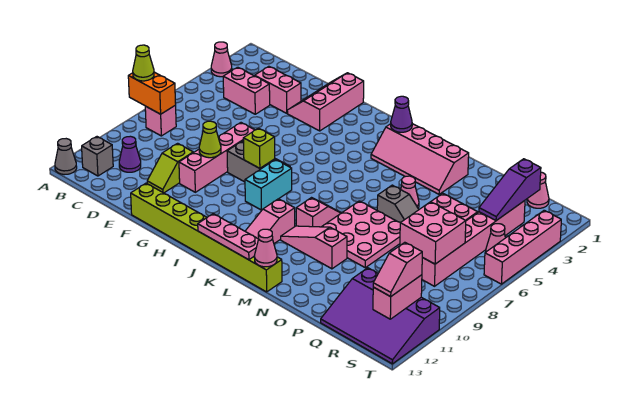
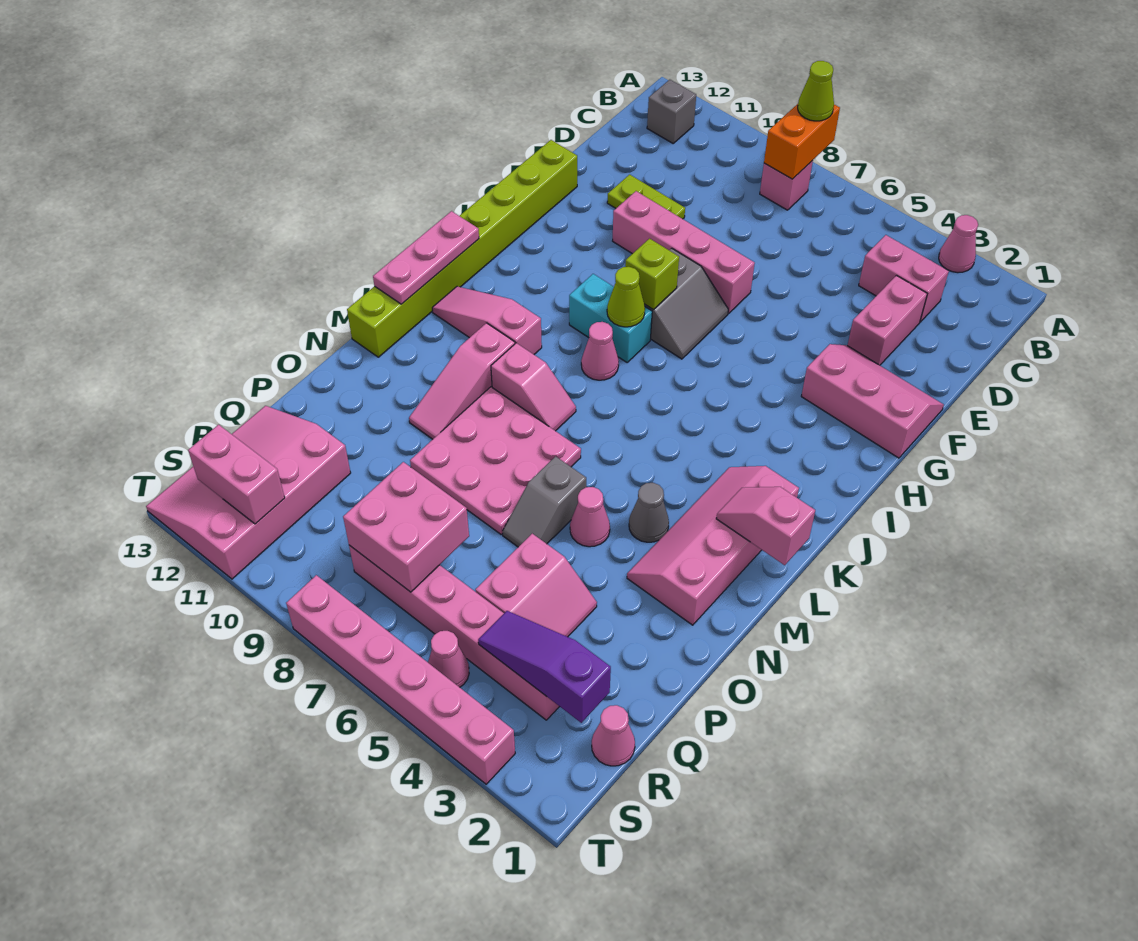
grey 1x1 cone [55,139,77,175] -> grey 1x1 cone moved to [629,483,669,542]
pink 1x2 brick [223,67,270,114] -> pink 1x2 brick turned to [859,235,949,322]
purple 1x1 cone [119,136,141,172] -> none
lime 1x2 slope [147,143,193,193] -> lime 1x2 plate [607,175,685,219]
lime 1x1 cone [199,121,221,158] -> lime 1x1 cone moved to [607,267,645,327]
purple 1x1 cone [391,96,412,132] -> none
pink 1x3 slope [281,226,347,269] -> pink 1x3 slope turned to [409,323,515,439]
pink 1x1 cone [254,229,277,267] -> pink 1x1 cone moved to [581,322,619,380]
purple 3x4 slope [321,268,440,364] -> pink 3x4 slope [146,406,351,579]
pink 1x2 slope [373,242,422,297] -> pink 1x2 slope moved to [716,487,815,565]
pink 1x4 brick [484,210,561,284] -> pink 1x6 brick [286,575,515,784]

